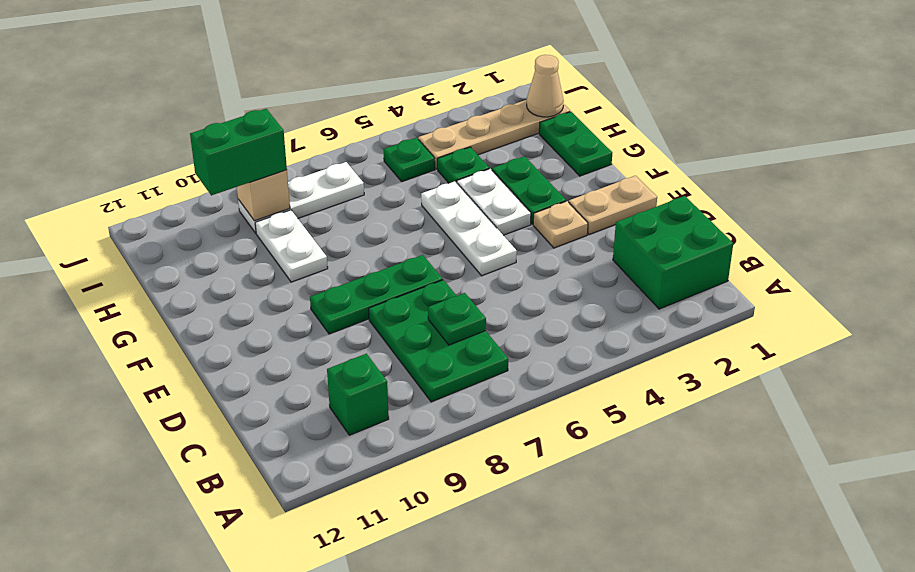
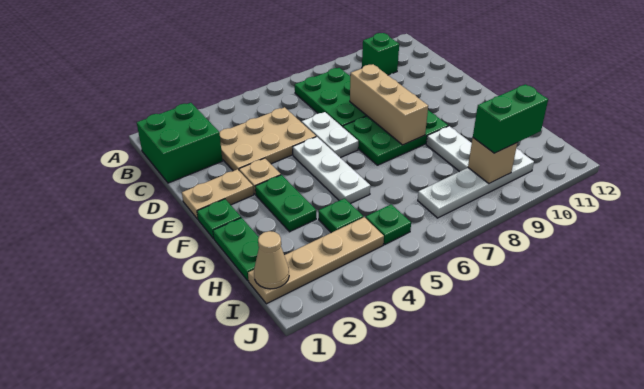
none -> tan 2x3 plate [219,107,316,171]
green 1x1 plate [428,293,486,345] -> green 1x1 plate moved to [197,199,241,239]
none -> tan 1x3 brick [350,64,428,145]
green 1x3 plate [310,255,443,334] -> green 2x3 plate [343,110,448,165]
white 1x2 plate [457,169,531,235] -> white 1x2 plate moved to [302,112,358,158]
white 1x3 plate [238,162,364,233] -> white 1x4 plate [418,149,534,218]

